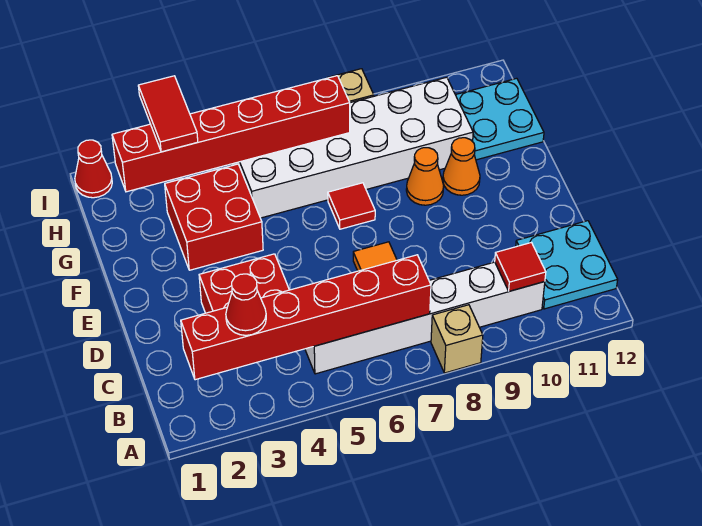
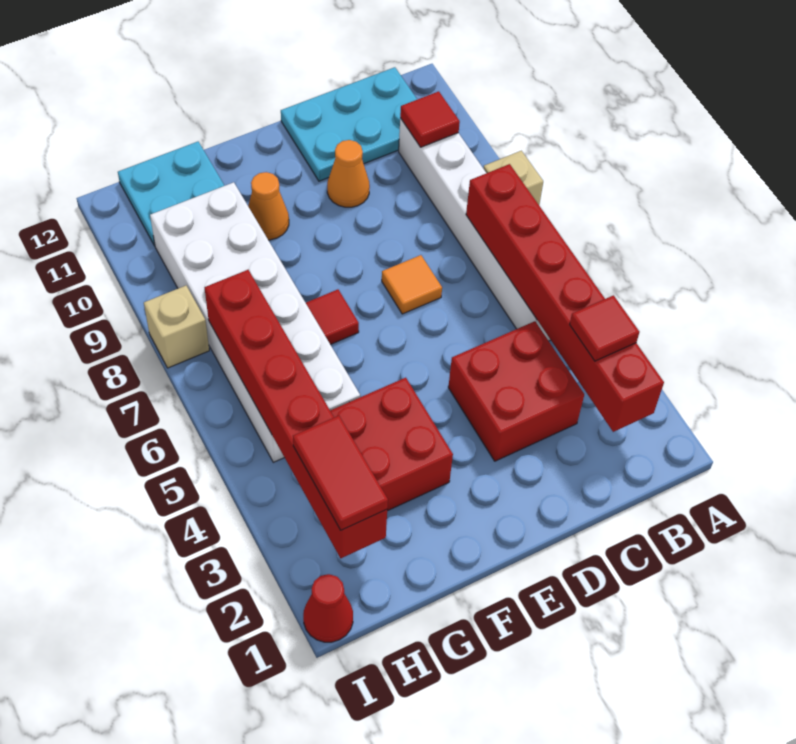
red 1x1 cone [226,274,266,335] -> red 1x1 tile [570,295,639,361]
cyan 2x2 plate [516,221,618,309] -> cyan 2x3 plate [281,67,417,181]
orange 1x1 cone [406,148,444,205] -> orange 1x1 cone moved to [327,140,370,207]
red 1x2 tile [138,76,198,152] -> red 1x2 tile turned to [293,416,388,530]

